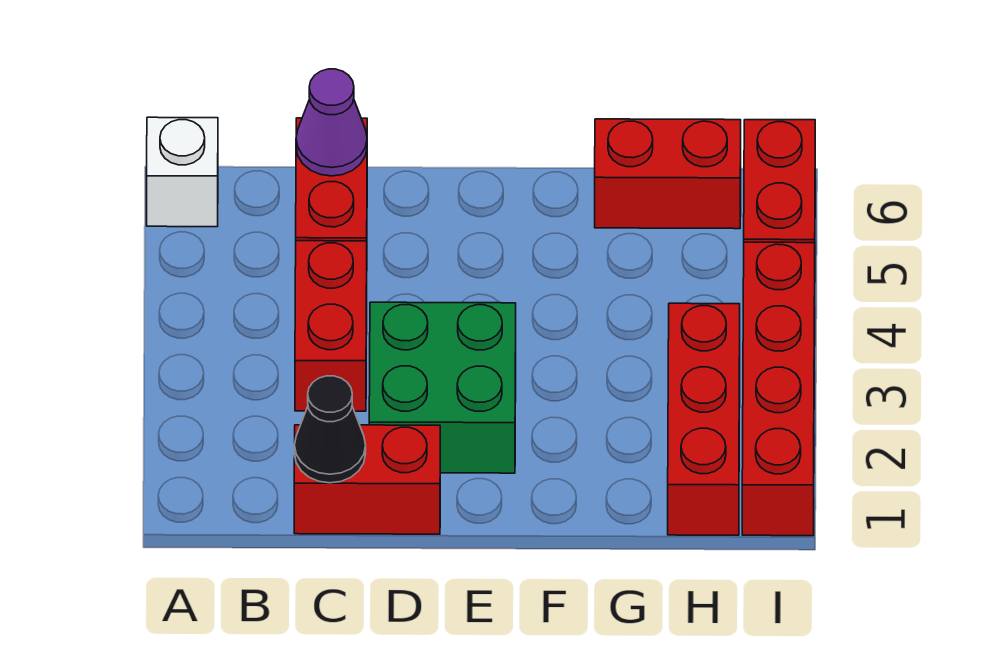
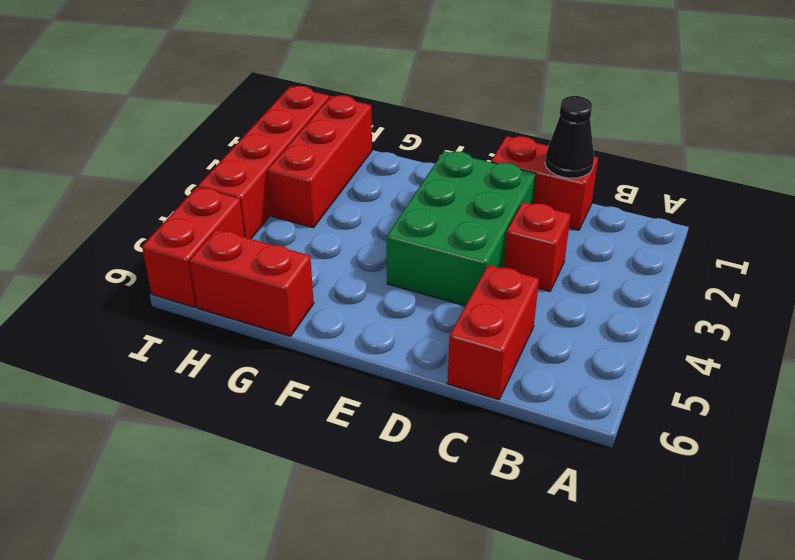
white 1x1 brick [147,117,218,227] -> none
red 1x2 brick [295,241,367,411] -> red 1x1 brick [504,202,571,291]
purple 1x1 cone [296,69,367,176] -> none
green 2x2 brick [369,302,516,473] -> green 2x3 brick [387,151,536,306]

